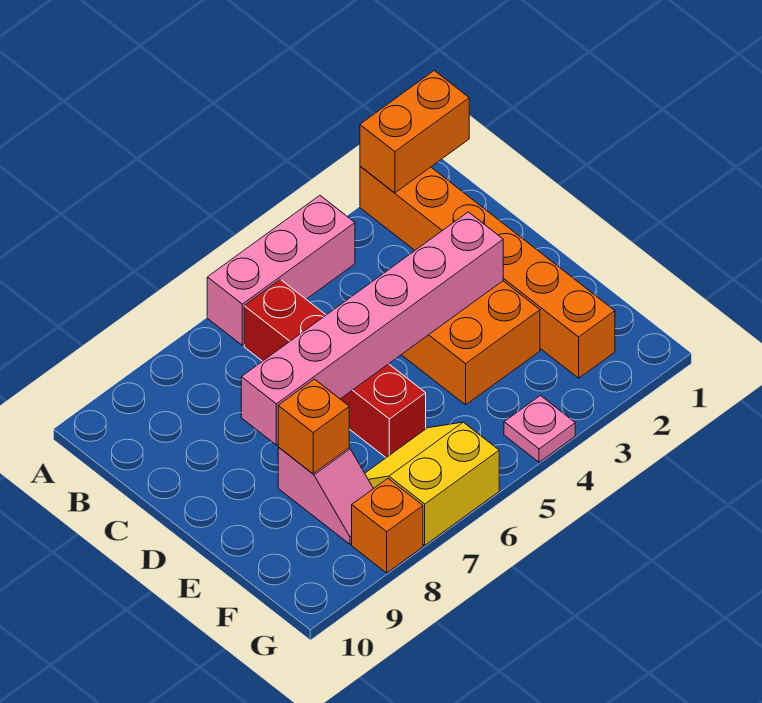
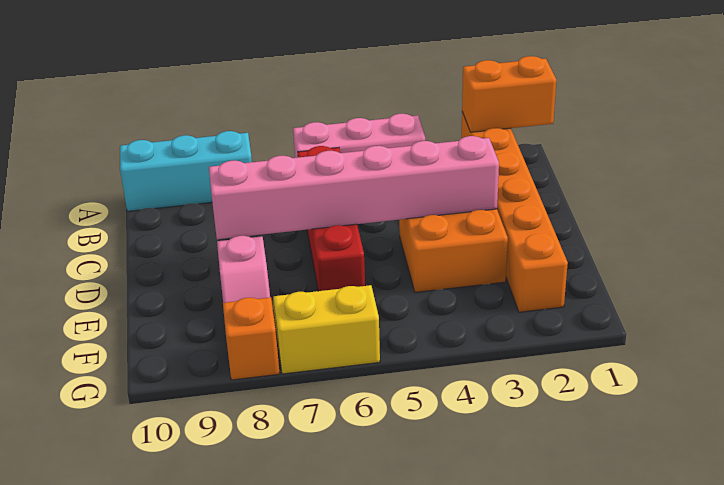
none -> cyan 1x3 brick [120,131,252,211]
orange 1x1 brick [278,379,349,474] -> none
pink 1x1 plate [504,396,575,462] -> none

